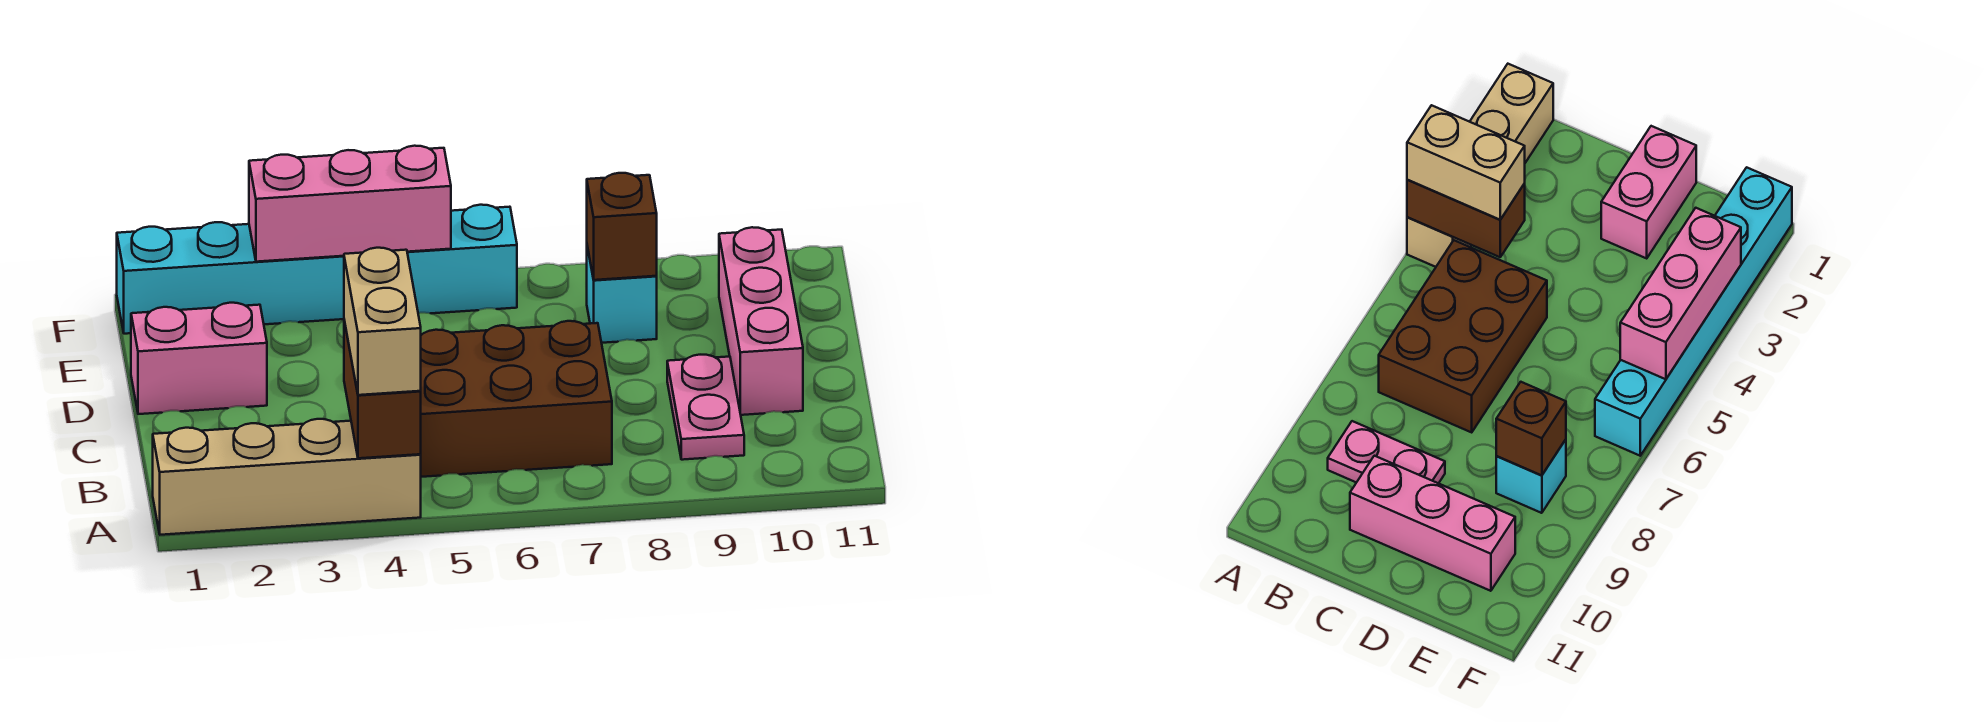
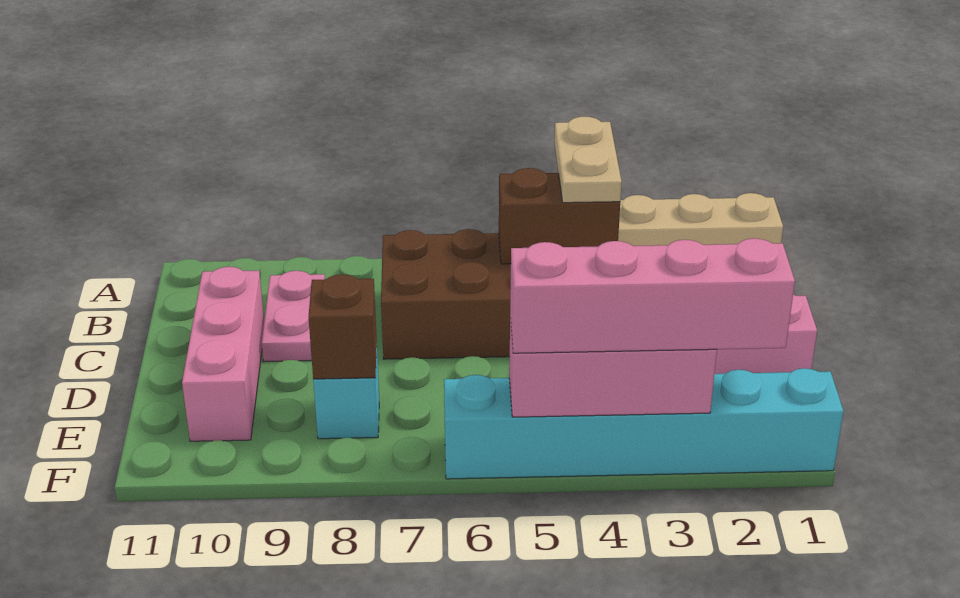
brown 1x2 brick [344,320,421,458] -> brown 1x2 brick turned to [499,168,620,264]
tan 1x2 brick [344,248,421,395] -> tan 1x2 plate [554,116,622,203]
none -> pink 1x4 brick [510,238,795,353]

